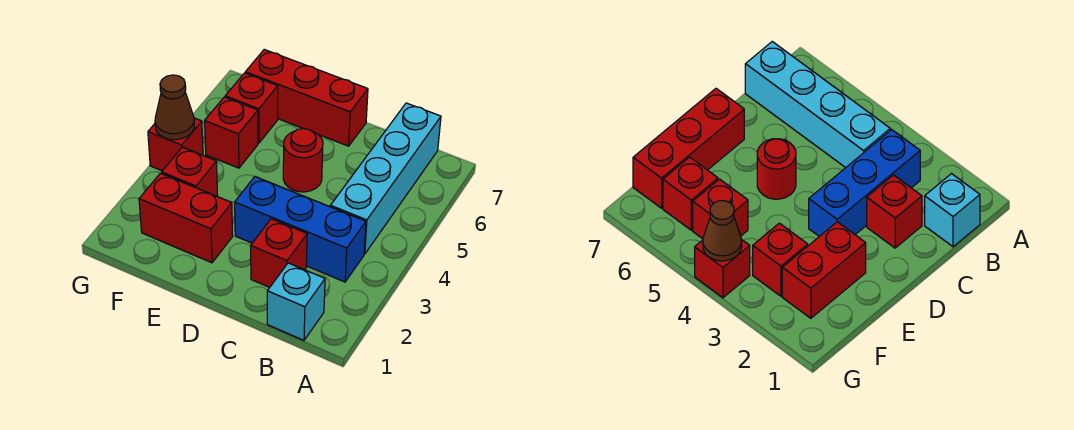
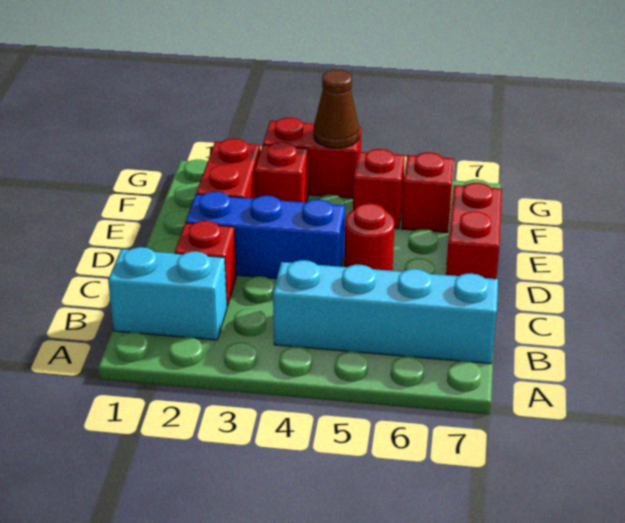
cyan 1x1 brick [267,263,325,340] -> cyan 1x2 brick [108,247,227,340]
blue 1x3 brick [235,177,366,282] -> blue 1x3 brick turned to [186,192,345,279]
red 1x3 brick [245,50,368,146] -> red 1x2 brick [446,183,502,279]
red 1x1 brick [148,118,203,171] -> red 1x2 brick [263,118,361,198]

